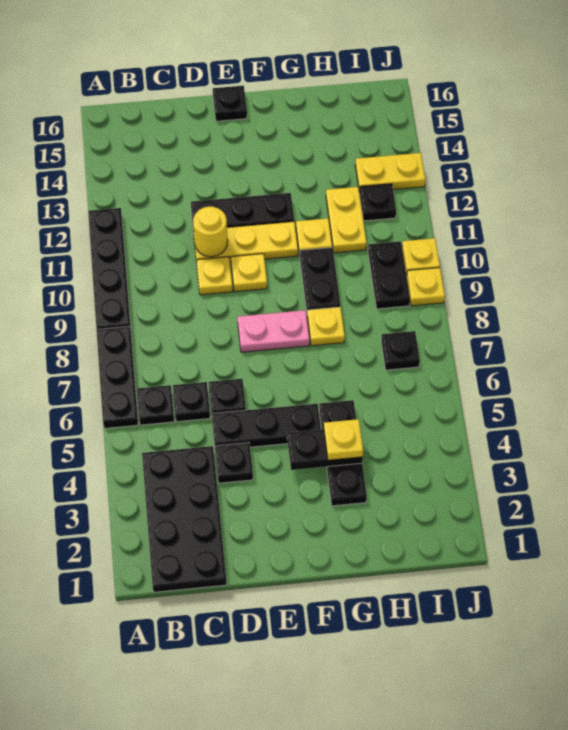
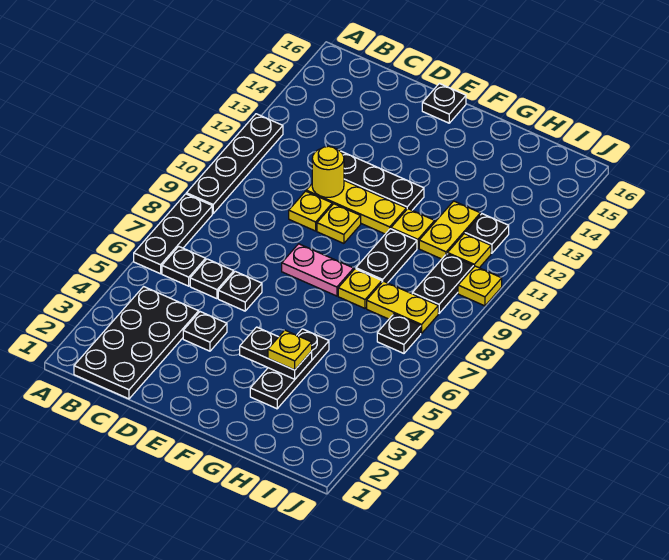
black 1x3 plate [212,404,321,447] -> none
yellow 1x2 plate [355,153,425,192] -> yellow 1x2 plate moved to [367,281,438,333]
yellow 1x1 plate [407,268,445,306] -> yellow 1x1 plate moved to [448,234,491,268]

